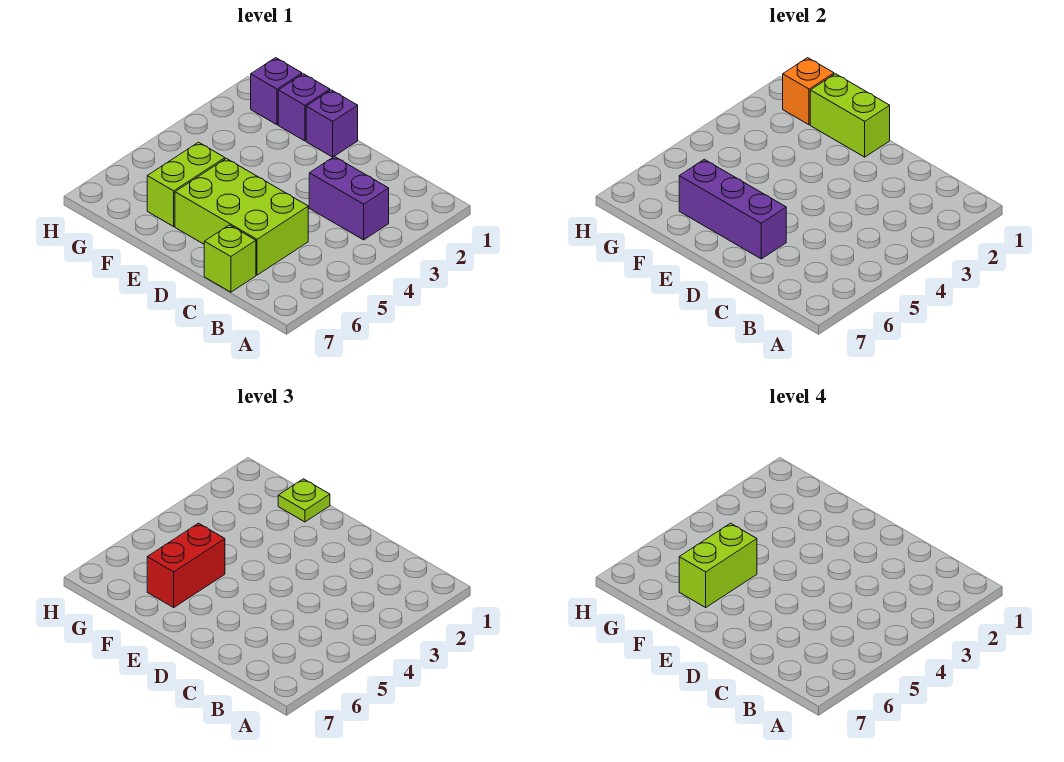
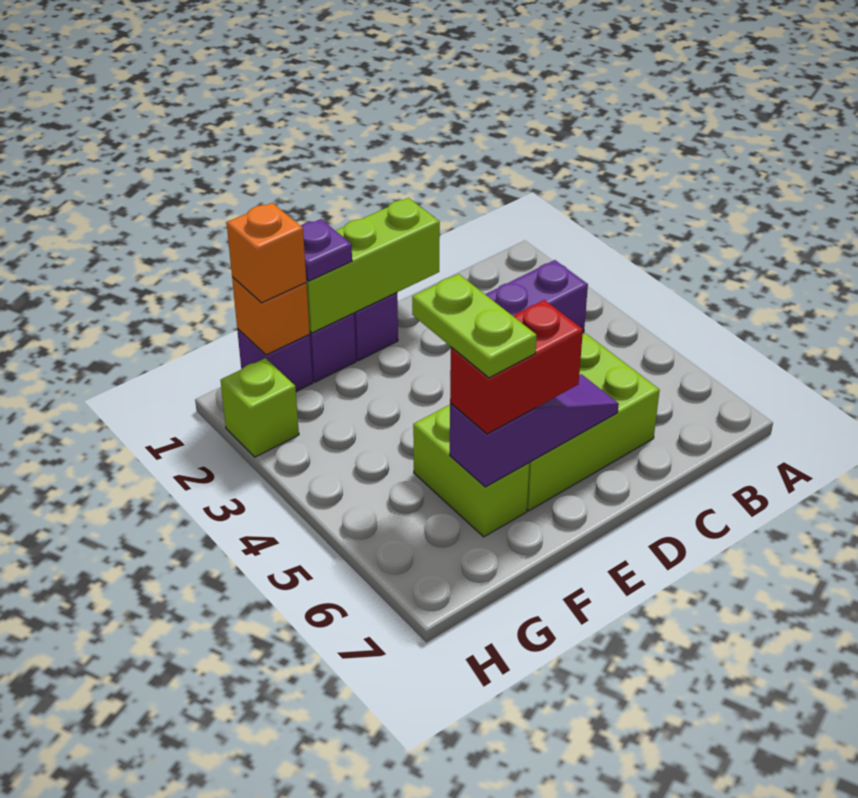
lime 1x1 brick [204,225,256,292] -> lime 1x1 brick moved to [221,358,299,457]
purple 1x3 brick [679,159,786,259] -> purple 1x3 slope [450,374,619,487]
lime 1x2 brick [810,74,890,157] -> lime 1x3 brick [306,198,440,333]
lime 1x1 plate [278,479,330,522] -> purple 1x1 plate [301,219,352,281]
red 1x2 brick [147,523,225,607] -> red 1x2 brick turned to [450,300,583,434]
lime 1x2 brick [679,523,757,607] -> lime 1x2 plate [412,274,537,378]
none -> orange 1x1 brick [227,203,306,303]

